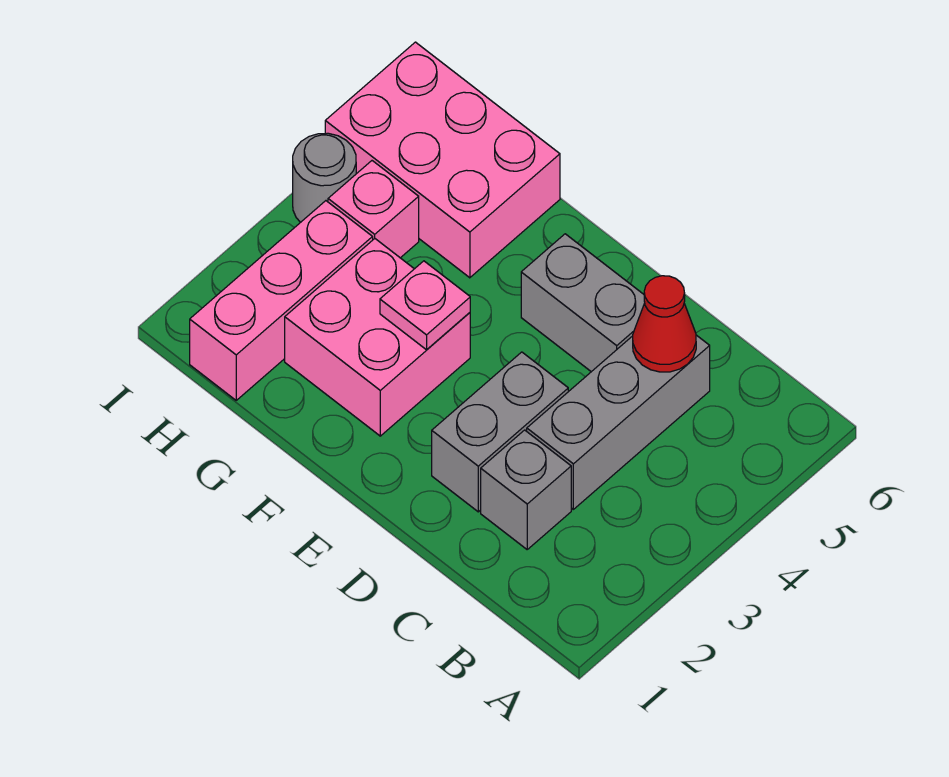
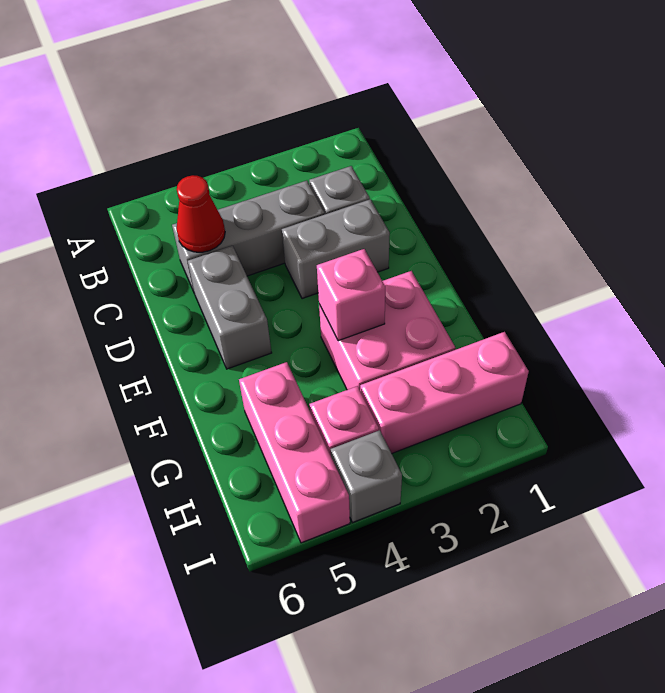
pink 1x1 plate [380,261,470,350] -> pink 1x1 brick [317,249,385,341]
pink 2x3 brick [325,42,560,278] -> pink 1x3 brick [239,362,350,543]
grey 1x1 round brick [293,133,356,222] -> grey 1x1 brick [331,430,402,523]

